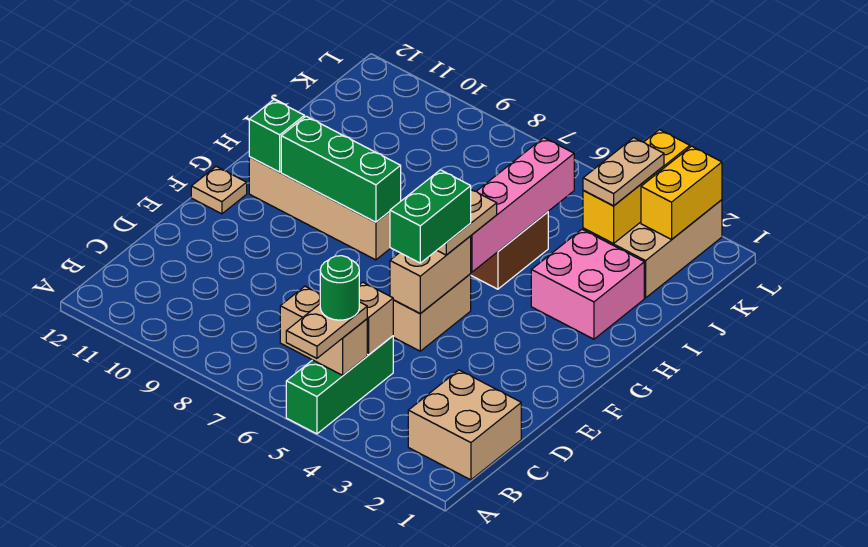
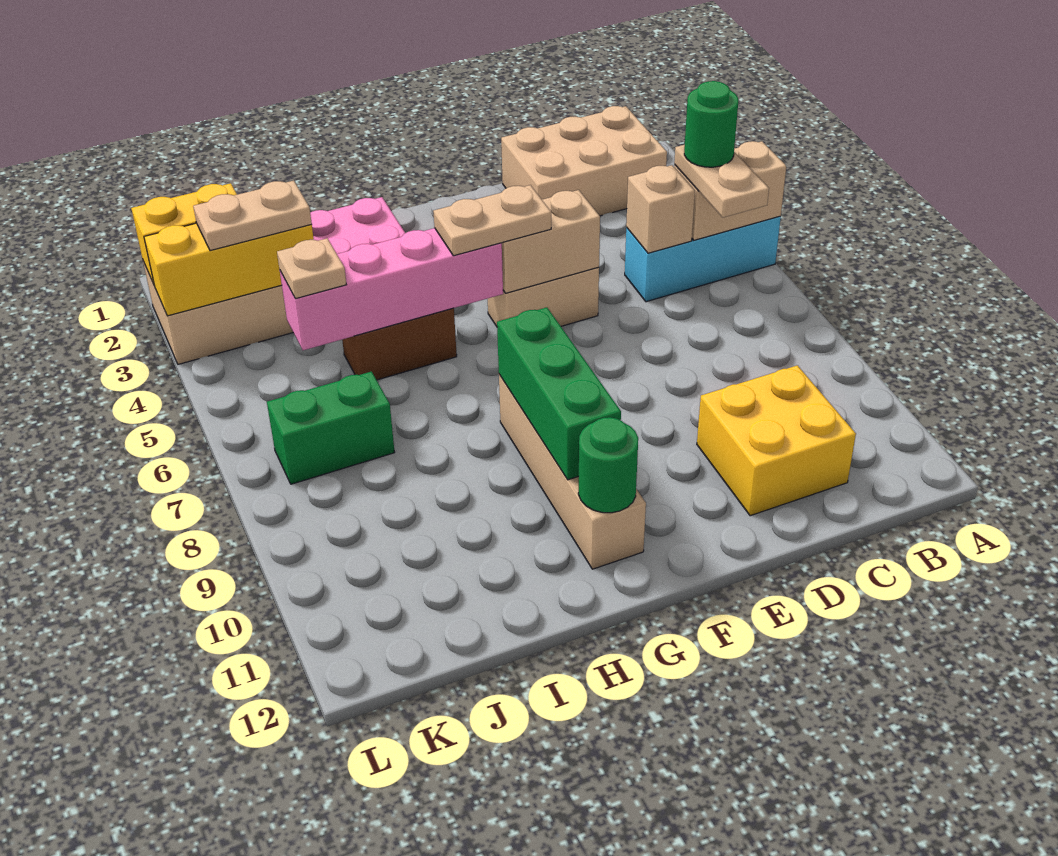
green 1x3 brick [286,336,393,434] -> cyan 1x3 brick [625,216,781,302]
tan 1x2 plate [286,302,367,358] -> tan 1x2 plate turned to [674,145,769,217]
tan 2x2 brick [408,370,521,480] -> tan 2x3 brick [501,106,667,216]
tan 1x2 brick [280,286,367,375] -> tan 1x2 brick turned to [674,141,786,240]
none -> yellow 2x2 brick [697,365,856,516]
green 1x2 brick [390,170,471,263] -> green 1x2 brick moved to [267,372,395,484]
tan 1x1 plate [191,167,247,214] -> tan 1x1 plate moved to [277,238,346,299]
green 1x1 brick [249,100,304,172] -> green 1x1 round brick [578,417,638,513]

